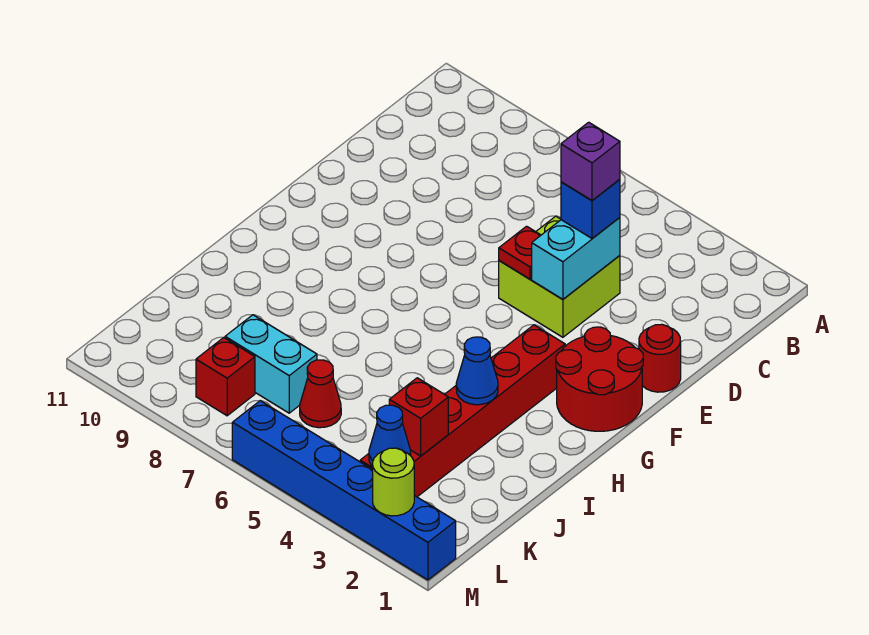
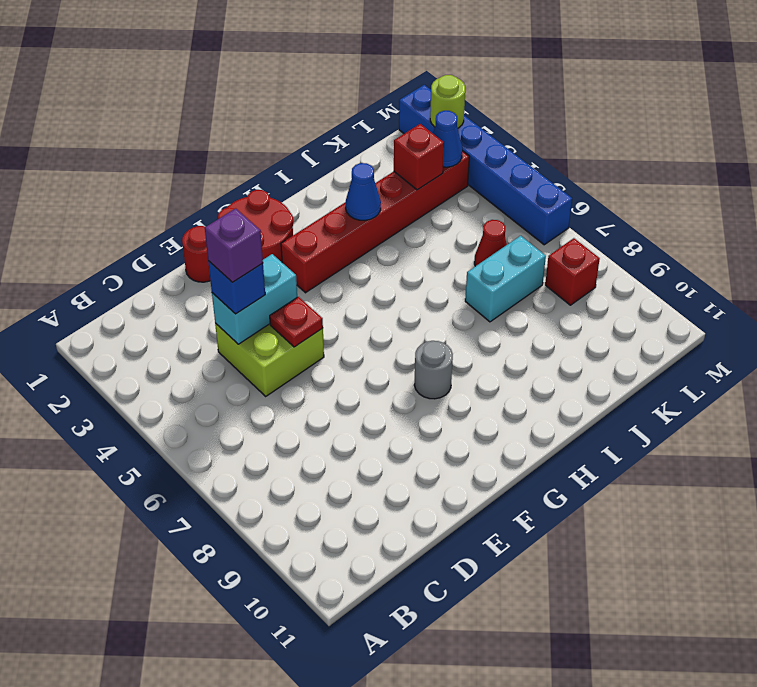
none -> grey 1x1 round brick [414,341,453,399]
cyan 1x2 brick [225,315,317,413] -> cyan 1x2 brick turned to [465,236,546,322]

